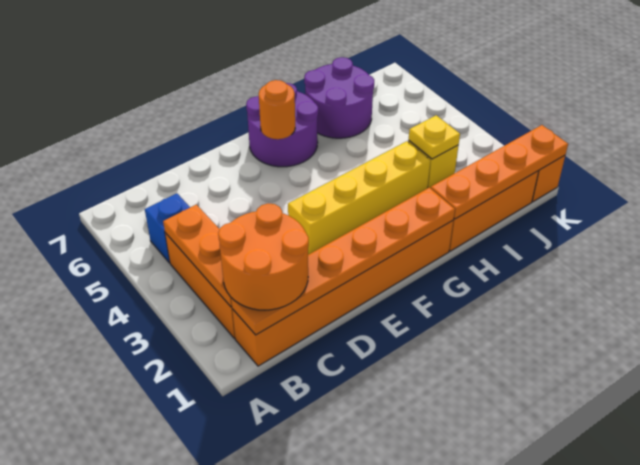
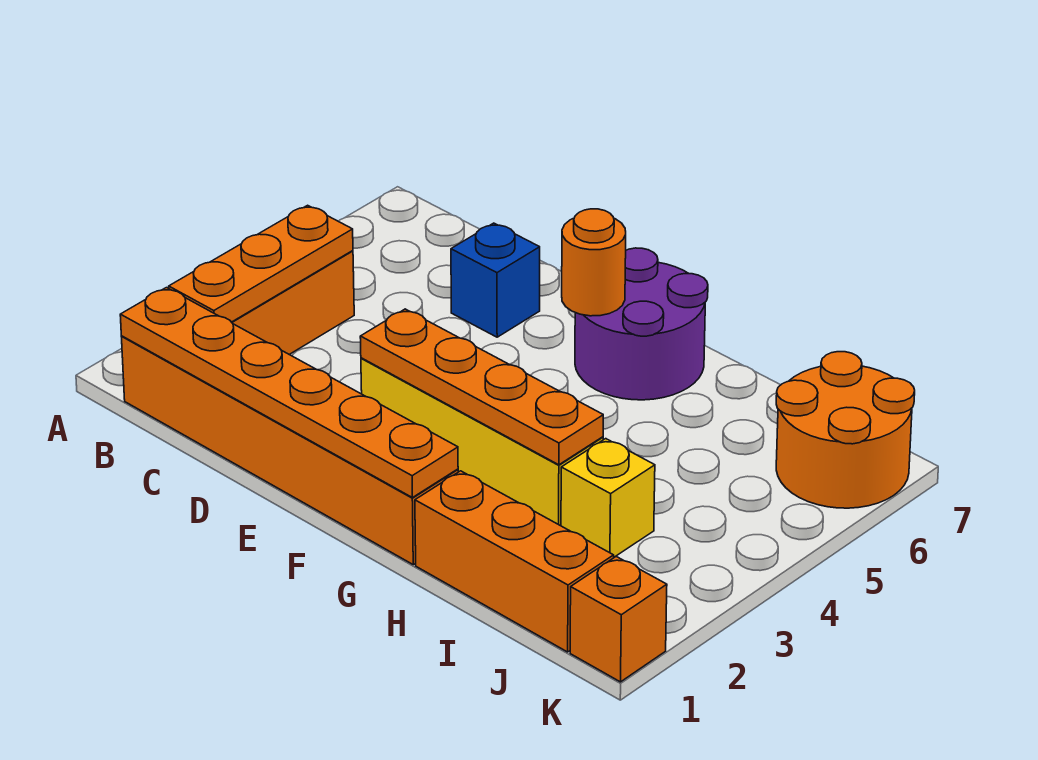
orange 2x2 round brick [218,203,309,310] -> orange 2x2 round brick moved to [776,352,915,508]
blue 1x1 brick [145,194,190,263] -> blue 1x1 brick moved to [451,223,540,337]
orange 1x4 plate [431,125,568,219] -> orange 1x4 plate moved to [360,309,603,465]
purple 2x2 round brick [304,57,374,138] -> none
yellow 1x1 plate [409,115,460,159] -> none

